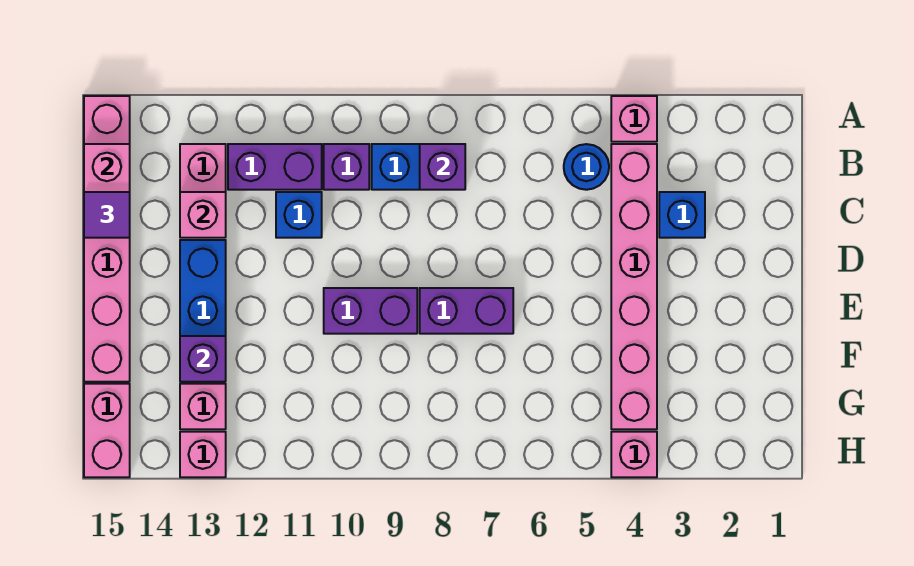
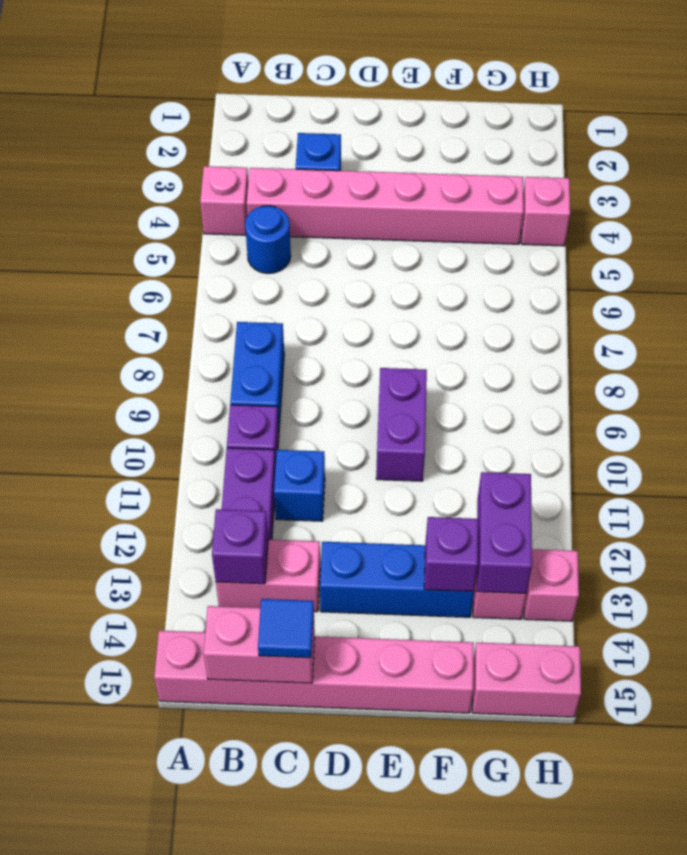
purple 1x1 brick [420,144,465,190] -> purple 1x1 brick moved to [212,509,269,584]
pink 1x1 brick [180,192,226,238] -> none
purple 1x1 tile [84,192,130,238] -> blue 1x1 tile [258,599,314,658]
purple 1x2 brick [420,288,513,334] -> purple 1x2 brick moved to [477,472,532,593]

